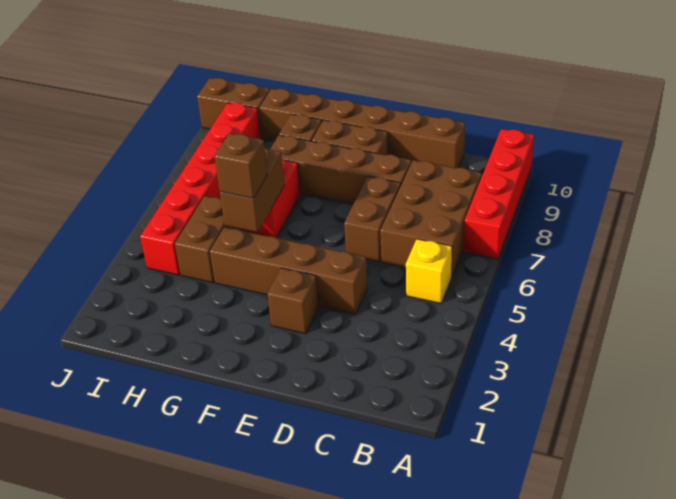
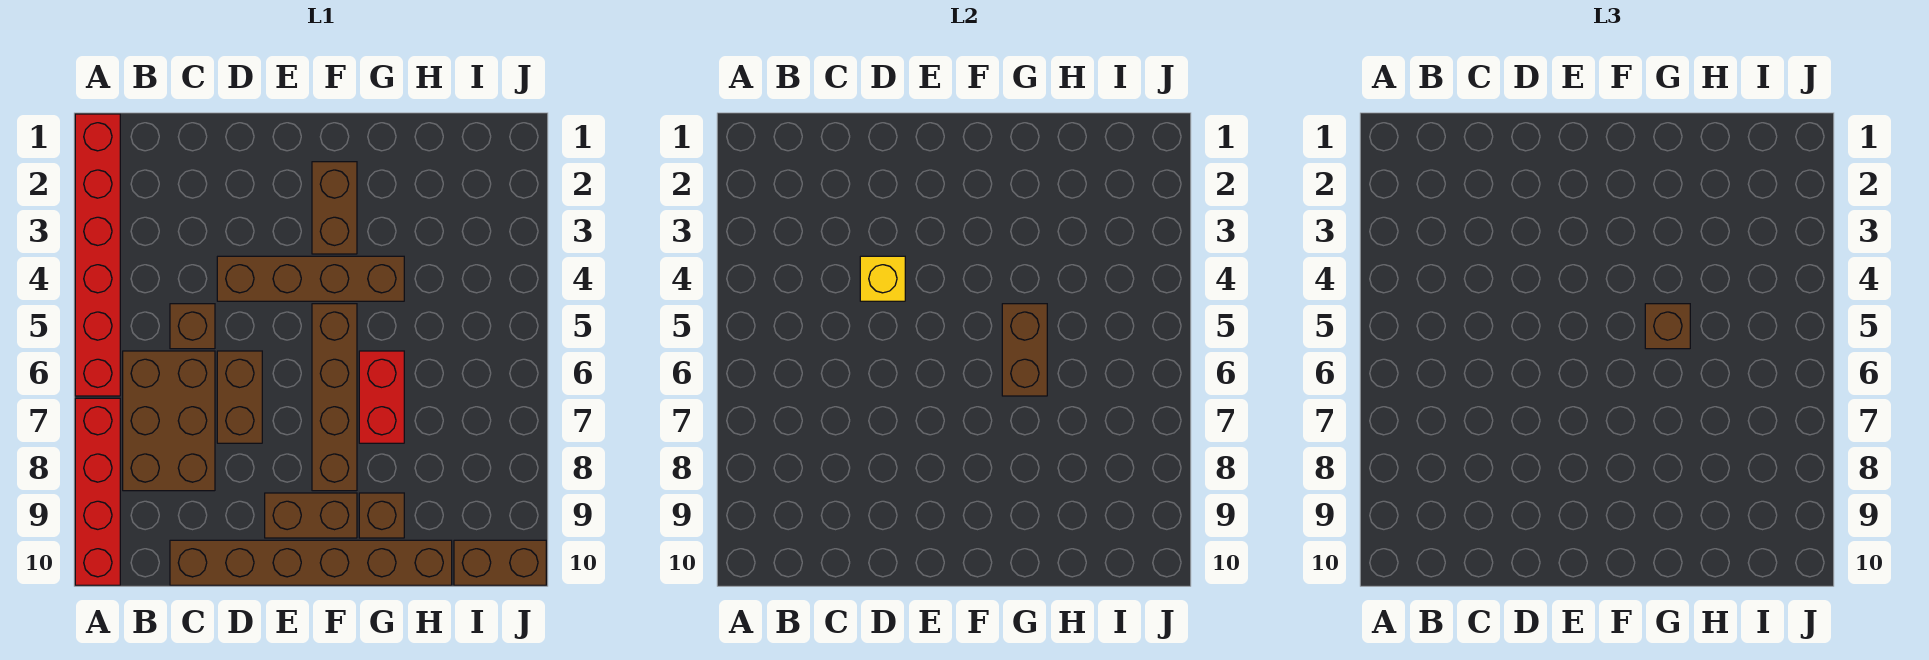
yellow 1x1 brick [406,239,452,303] -> yellow 1x1 brick moved to [860,256,905,301]
brown 1x4 brick [270,135,411,204] -> brown 1x4 brick turned to [312,304,357,491]
brown 1x1 brick [267,268,319,334] -> brown 1x1 brick moved to [170,304,215,349]
brown 1x2 brick [175,196,240,283] -> brown 1x2 brick moved to [312,162,357,254]
red 1x6 brick [140,103,261,275] -> red 1x6 brick moved to [75,114,120,396]

